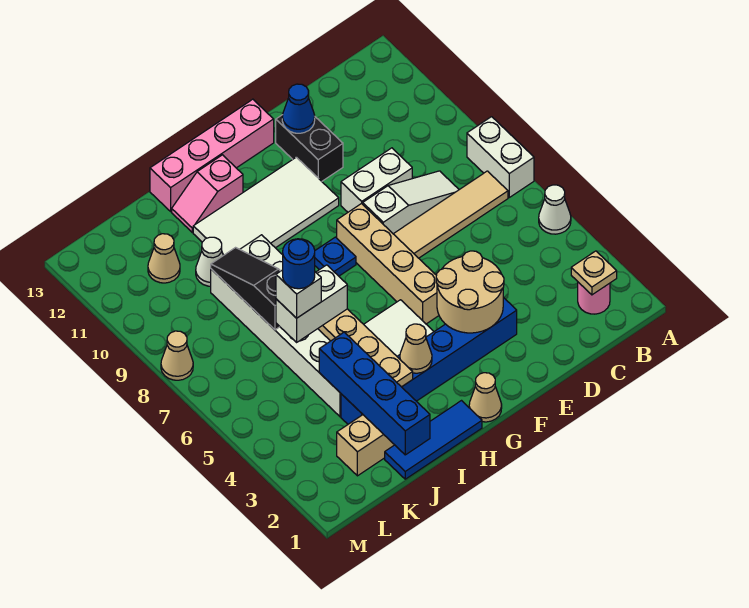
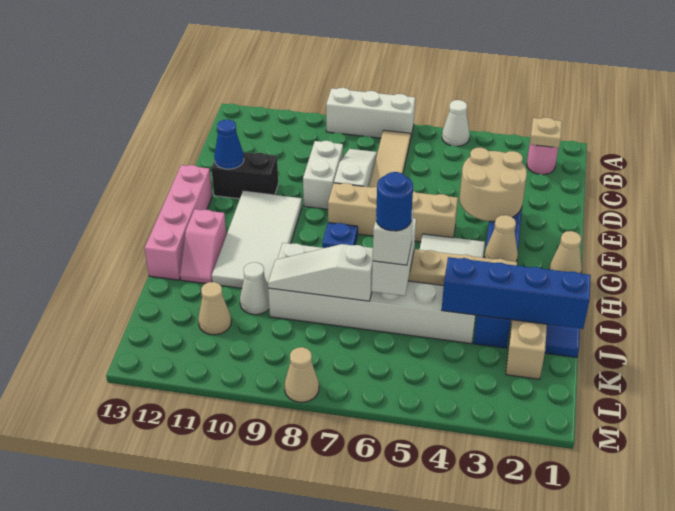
white 1x2 brick [467,117,534,197] -> white 1x3 brick [326,88,415,140]
black 1x3 slope [211,248,280,330] -> white 1x3 slope [268,244,373,301]

